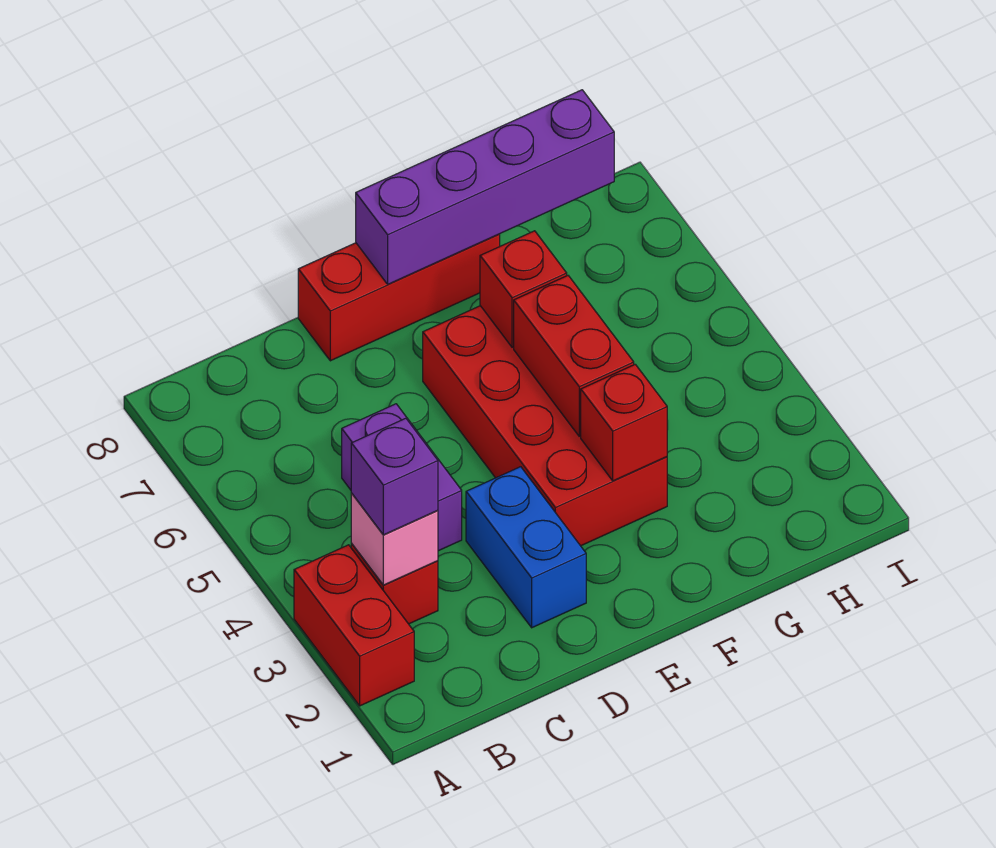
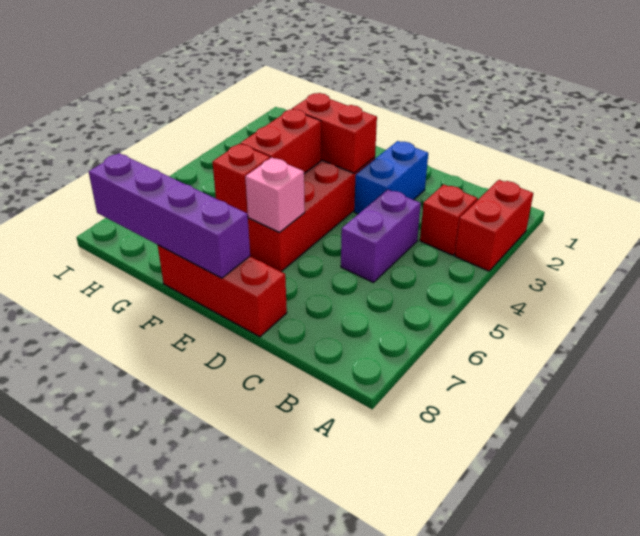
pink 1x1 brick [351,494,438,585] -> pink 1x1 brick moved to [245,158,305,232]
purple 1x1 brick [351,418,438,535] -> none
red 1x1 brick [581,364,667,481] -> red 1x2 brick [292,93,377,173]

